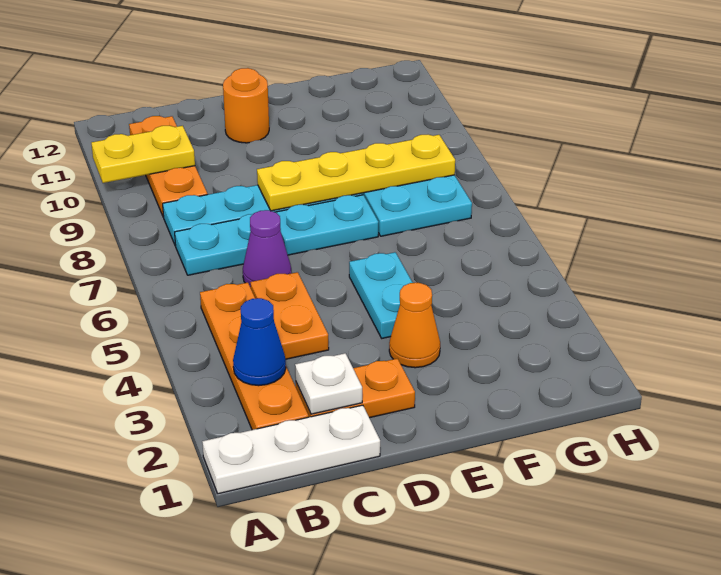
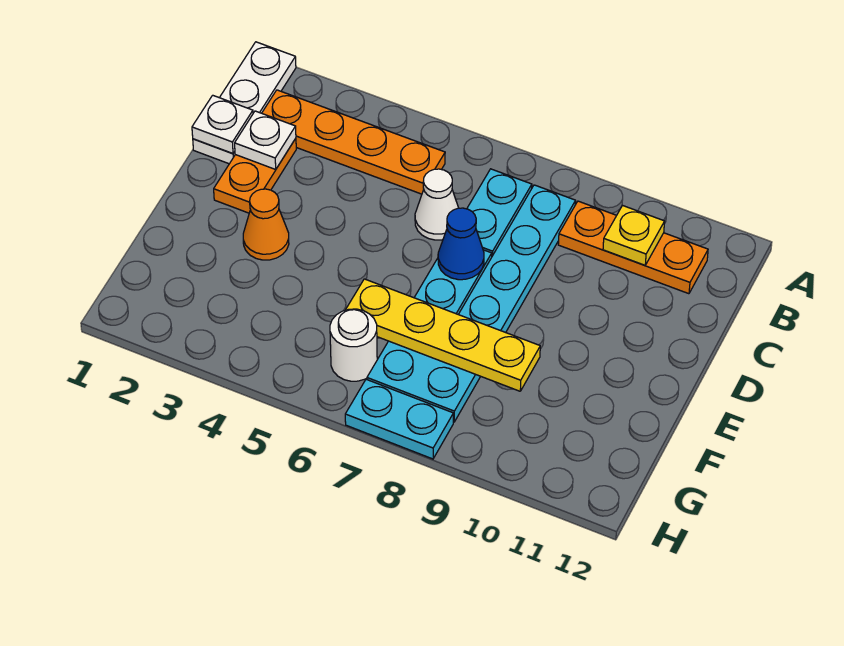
yellow 1x2 plate [91,126,195,183] -> yellow 1x1 plate [603,206,665,265]
blue 1x1 cone [233,298,286,386] -> blue 1x1 cone moved to [438,208,484,280]
none -> white 1x1 plate [192,95,253,154]
orange 1x2 plate [250,272,329,359] -> none
purple 1x1 cone [243,210,291,287] -> white 1x1 cone [415,169,458,240]
yellow 1x4 plate [257,135,455,211] -> yellow 1x4 plate turned to [346,279,540,391]
orange 1x1 round brick [223,68,269,143] -> none
cyan 1x2 plate [349,252,413,338] -> cyan 1x2 plate moved to [345,379,453,459]
none -> white 1x1 round brick [330,309,377,381]

